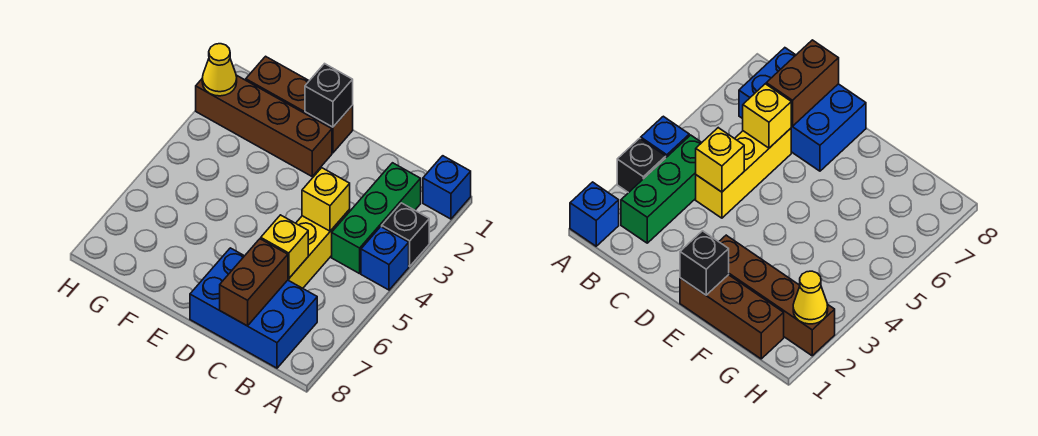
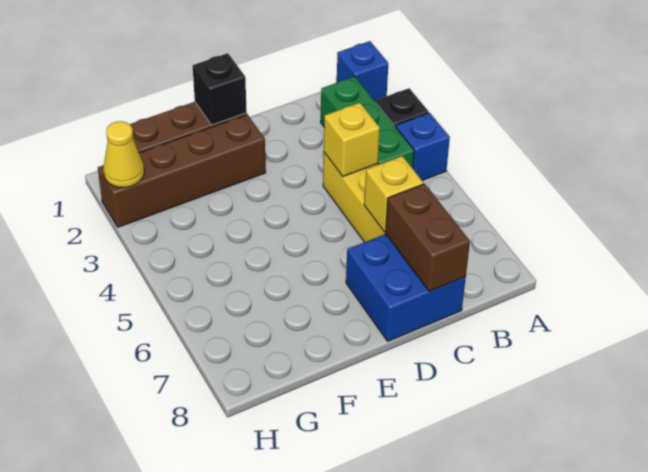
blue 2x3 brick [190,248,317,368] -> blue 2x2 brick [346,234,466,341]

